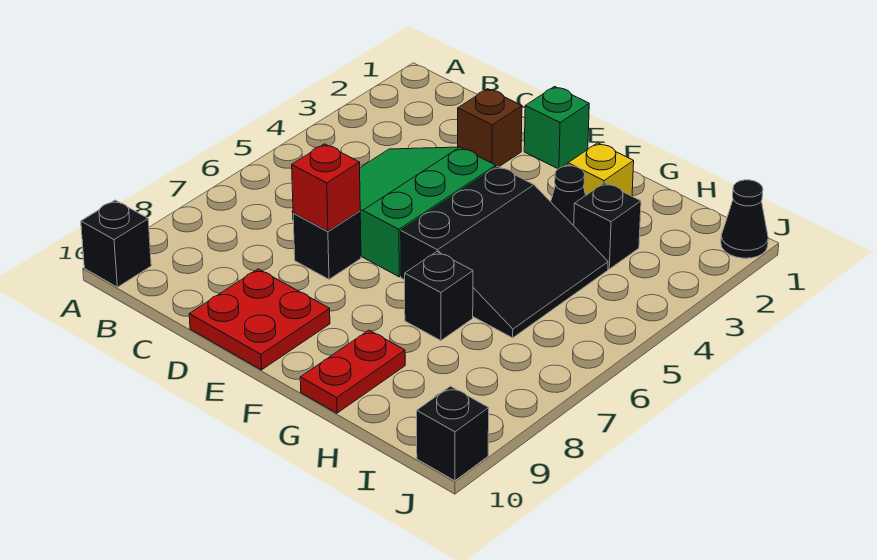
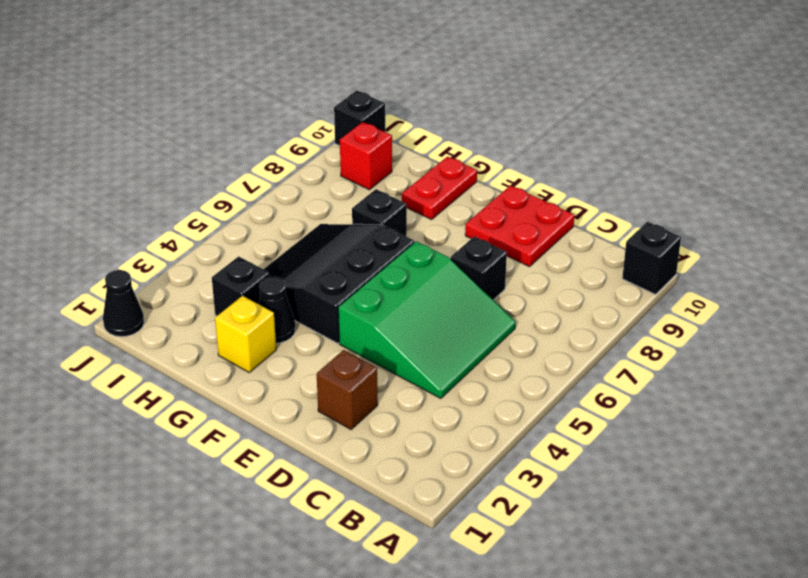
red 1x1 brick [292,144,360,231] -> red 1x1 brick moved to [340,122,392,190]
green 1x1 brick [524,87,589,169] -> none

